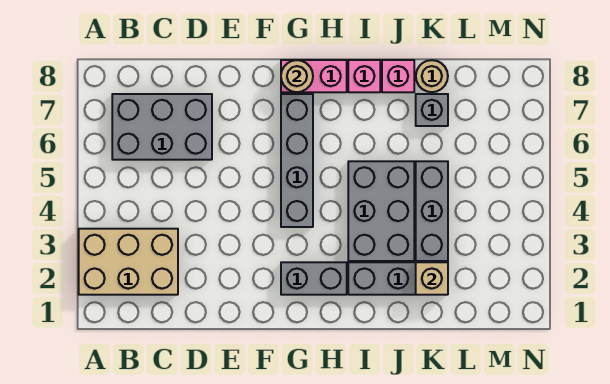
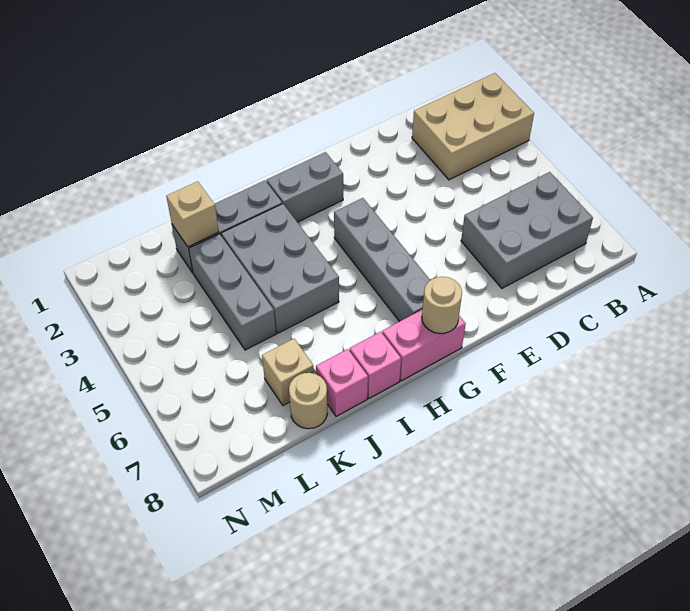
grey 1x1 brick [416,94,448,126] -> tan 1x1 brick [262,339,314,406]

